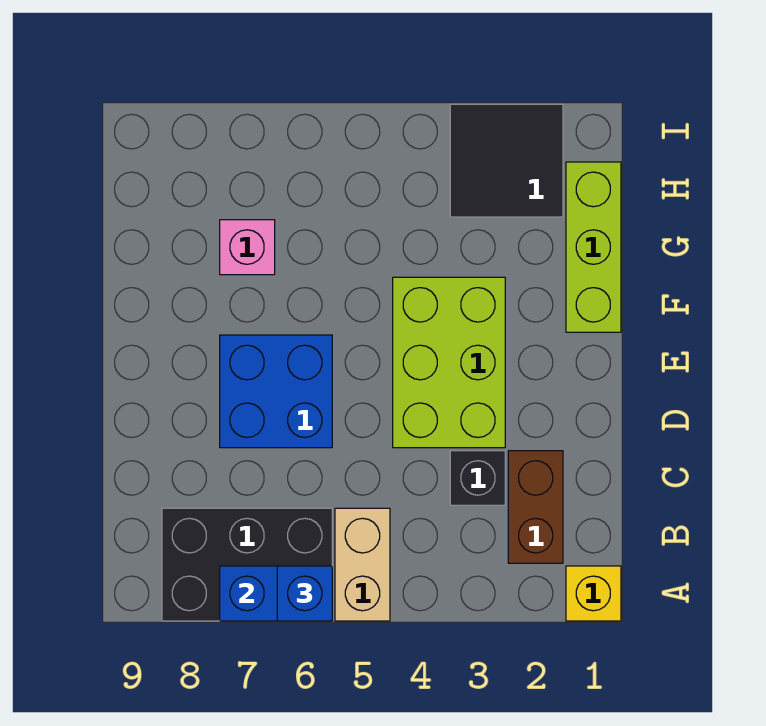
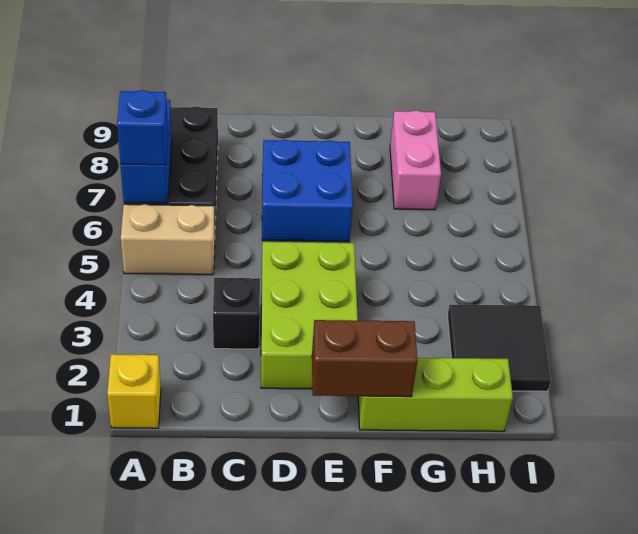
brown 1x2 brick [508,451,563,563] -> brown 1x2 brick moved to [312,320,418,397]
lime 2x3 brick [393,277,505,448] -> lime 2x3 brick turned to [261,242,358,389]
pink 1x1 brick [220,220,275,275] -> pink 1x2 brick [390,111,441,210]

